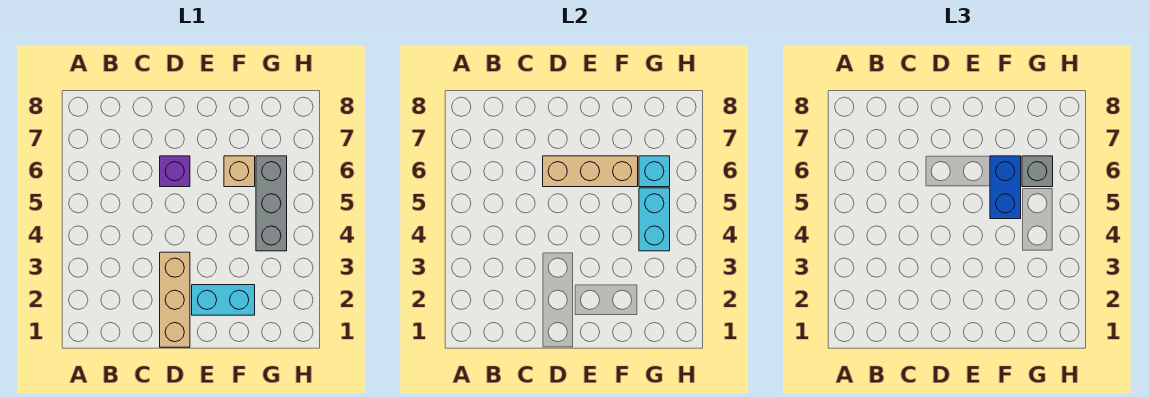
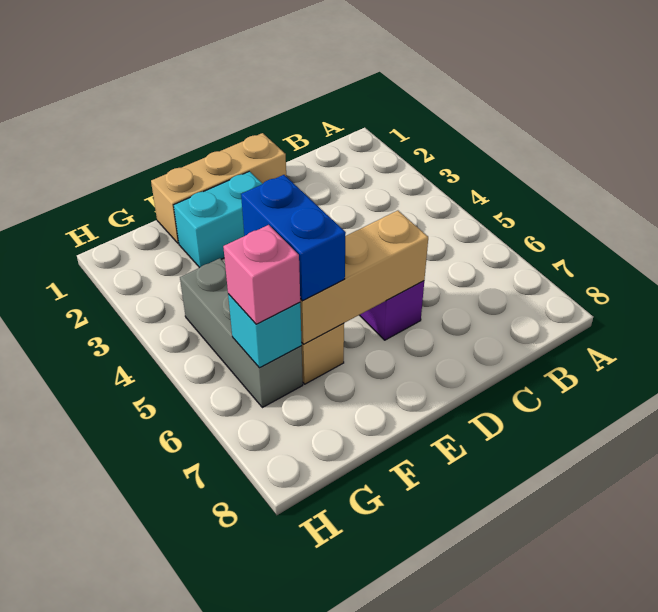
tan 1x3 brick [160,252,190,347] -> tan 1x3 brick turned to [151,133,286,243]
cyan 1x2 brick [639,188,670,251] -> none
grey 1x1 brick [1022,156,1053,187] -> pink 1x1 brick [223,225,300,324]

